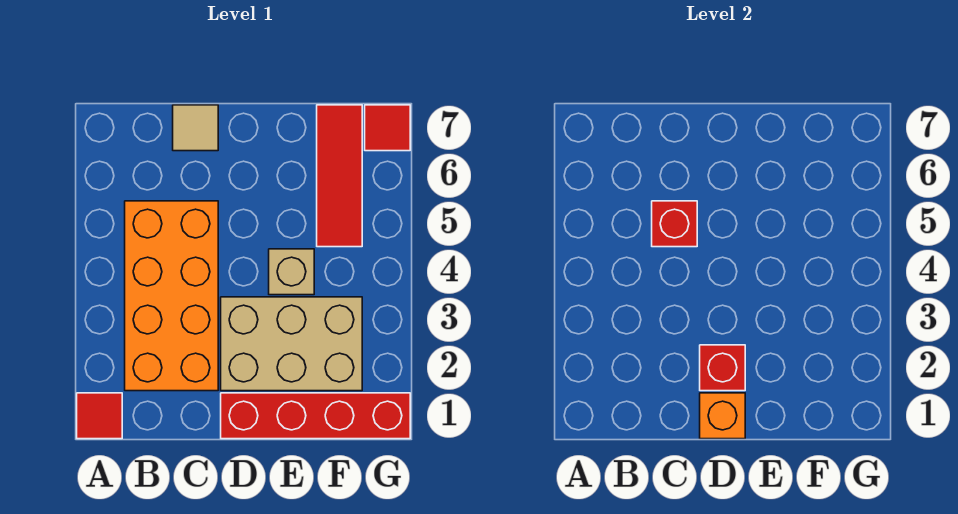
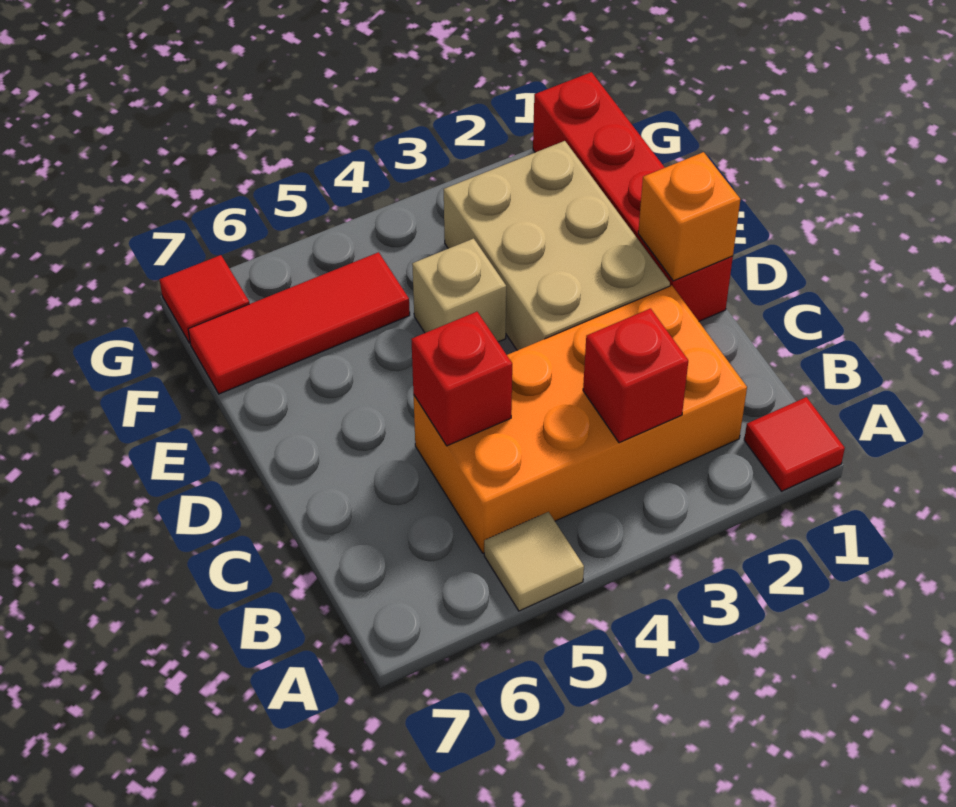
tan 1x1 tile [173,105,218,151] -> tan 1x1 tile moved to [484,512,584,611]
red 1x1 brick [700,345,745,391] -> red 1x1 brick moved to [583,309,688,443]

